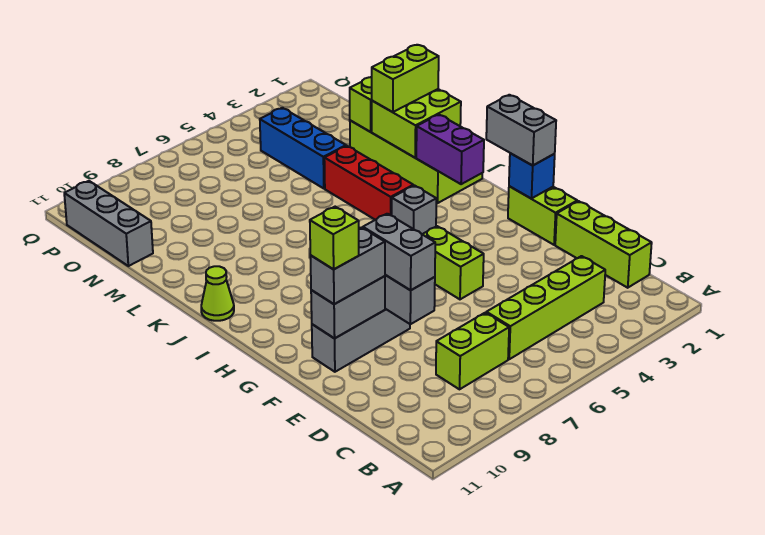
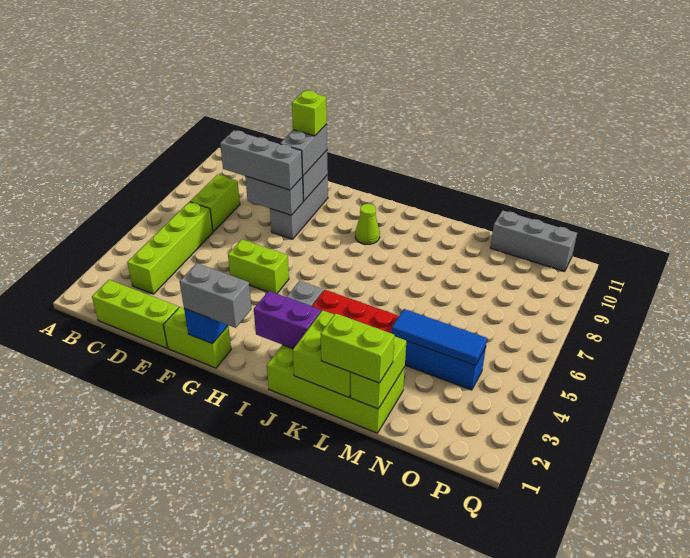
grey 1x2 brick [363,214,435,290] -> grey 1x3 brick [220,130,303,190]
lime 1x1 cone [201,266,234,321] -> lime 1x1 cone moved to [355,204,380,244]
lime 1x2 brick [372,45,439,112] -> lime 1x2 brick turned to [321,313,394,383]
none -> blue 1x3 tile [392,309,487,365]

